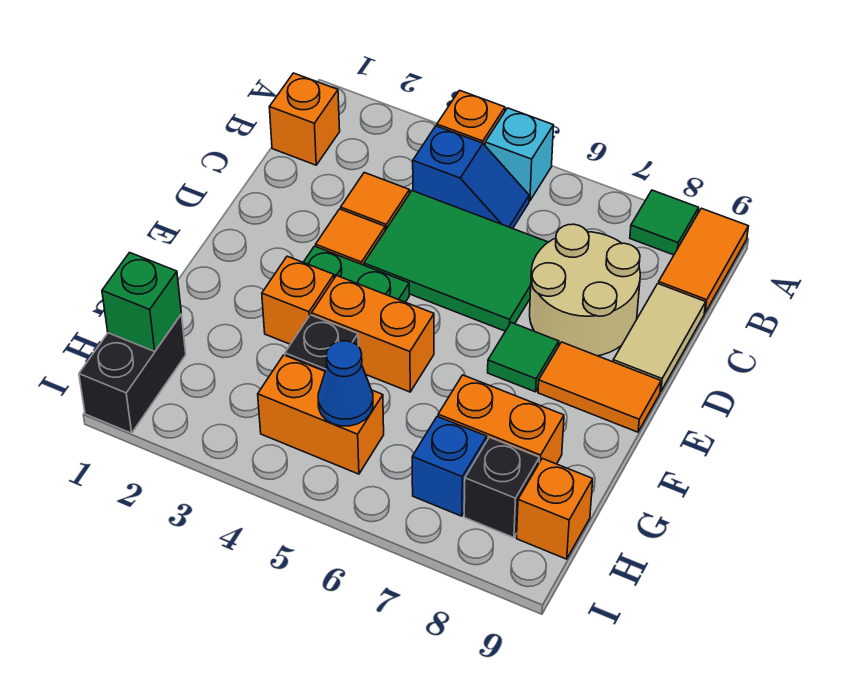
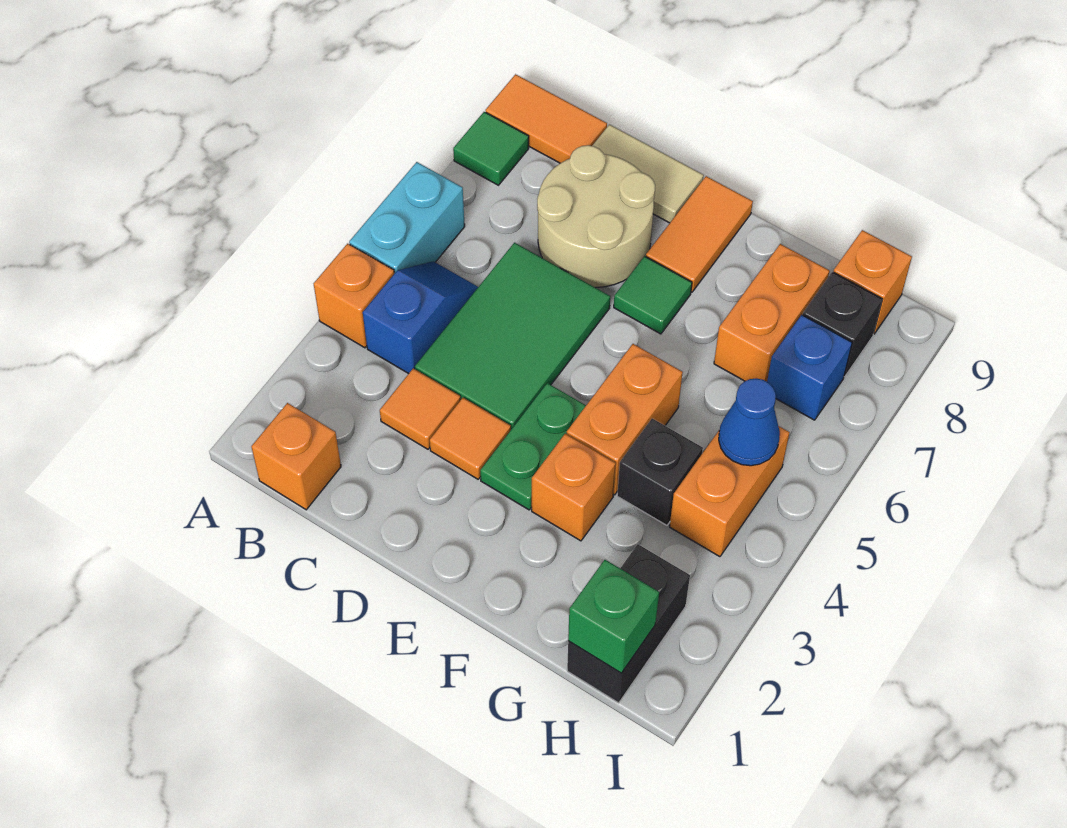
cyan 1x1 brick [485,108,554,201] -> cyan 1x2 brick [349,162,465,274]
black 1x2 brick [79,314,186,433] -> black 1x2 brick turned to [567,544,690,703]

